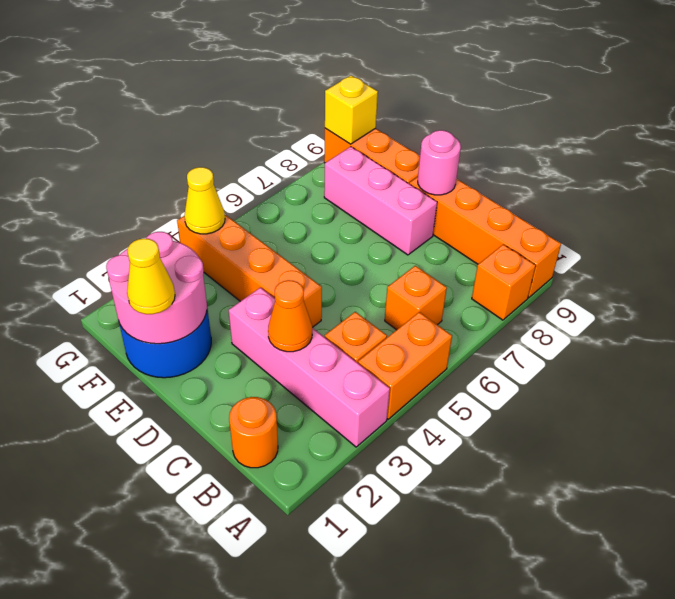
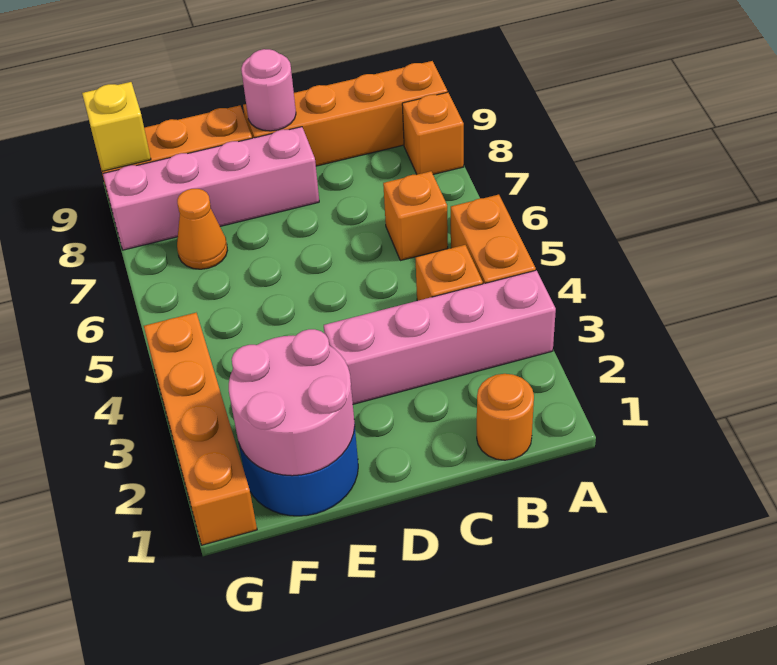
orange 1x1 cone [268,280,312,352] -> orange 1x1 cone moved to [177,189,227,269]
orange 1x4 brick [177,215,322,327] -> orange 1x4 brick turned to [144,313,257,545]
pink 1x3 brick [324,147,437,255] -> pink 1x4 brick [103,127,319,250]
yellow 1x1 cone [127,238,175,314] -> none
yellow 1x1 cone [184,167,225,234] -> none

